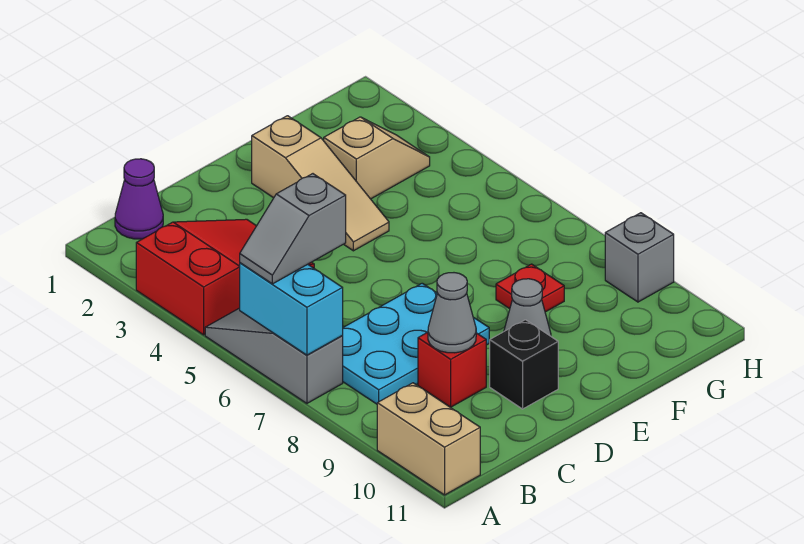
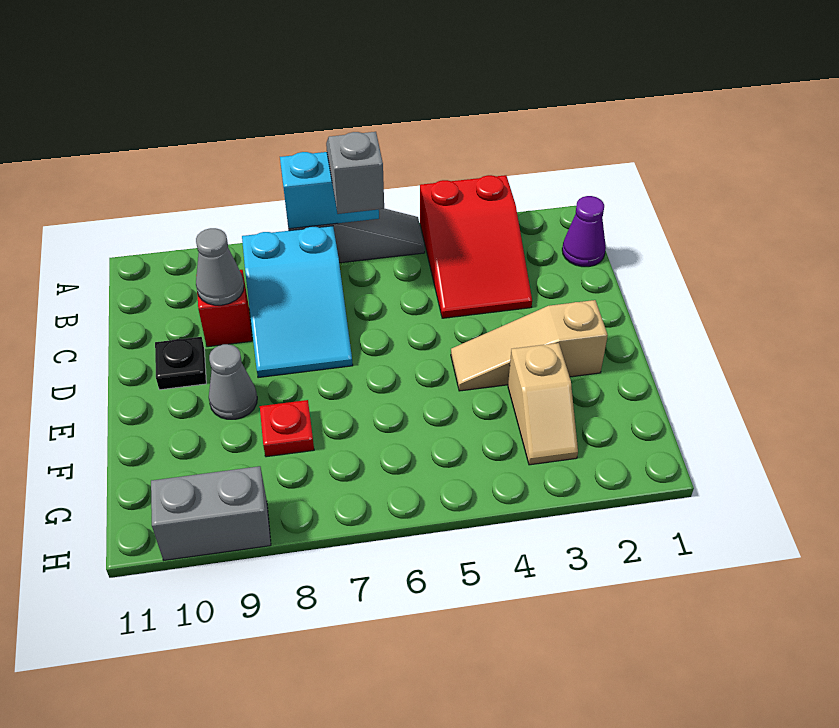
tan 1x2 brick [377,383,480,495] -> none
cyan 2x3 plate [342,283,489,404] -> cyan 2x3 slope [242,226,353,378]
black 1x1 brick [490,320,558,409] -> black 1x1 plate [155,337,206,390]
grey 1x1 brick [605,213,674,302] -> grey 1x2 brick [151,466,271,560]

